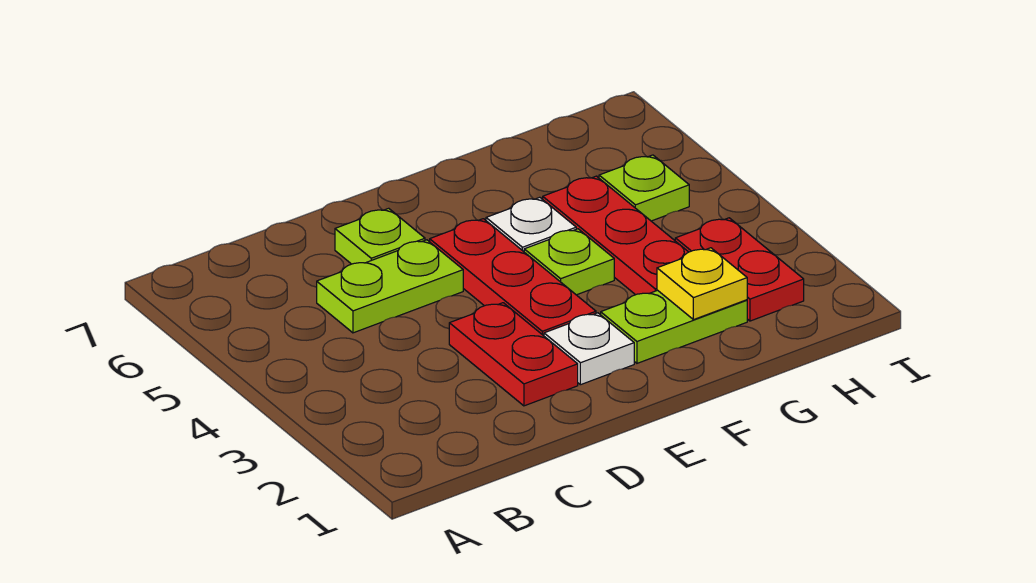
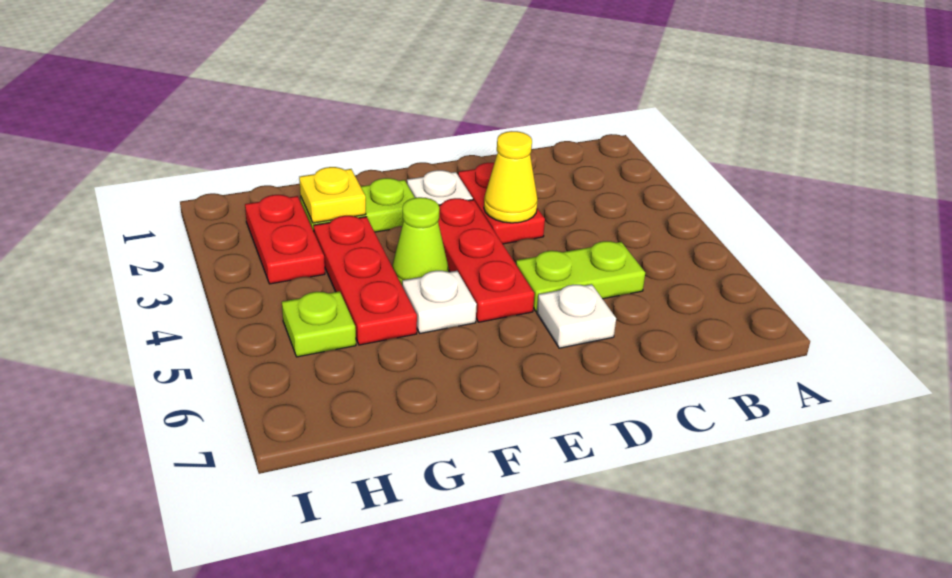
none -> yellow 1x1 cone [484,131,538,223]
lime 1x1 plate [335,208,425,264] -> white 1x1 plate [537,284,616,348]
lime 1x1 plate [524,229,614,295] -> lime 1x1 cone [392,197,448,285]

